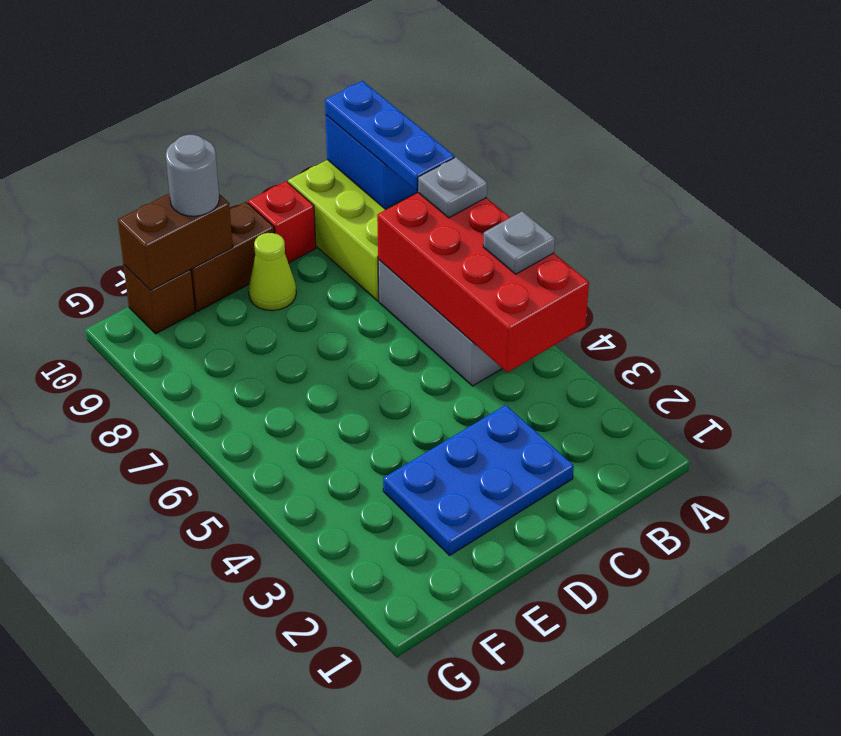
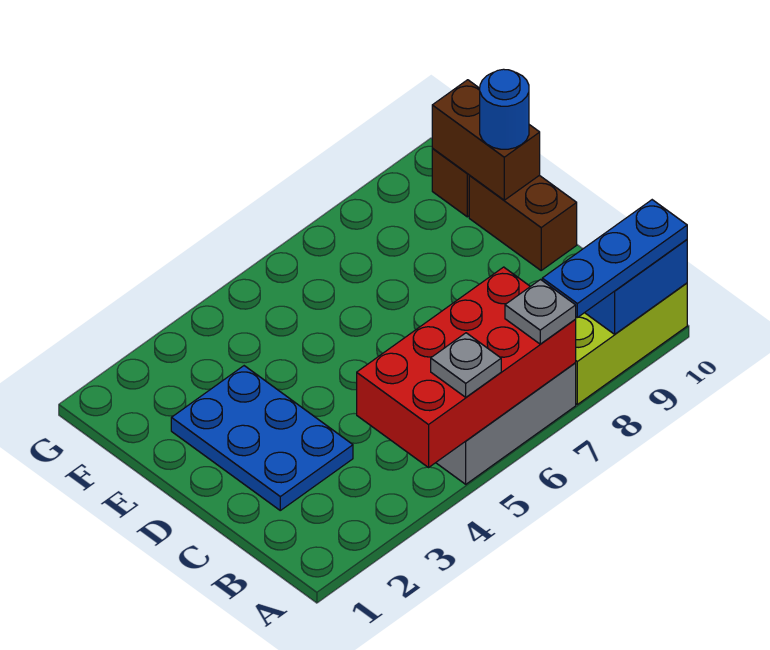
red 1x1 brick [248,181,316,263] -> none
lime 1x1 cone [248,233,296,311] -> none
grey 1x1 round brick [166,135,219,216] -> blue 1x1 round brick [480,69,529,149]

